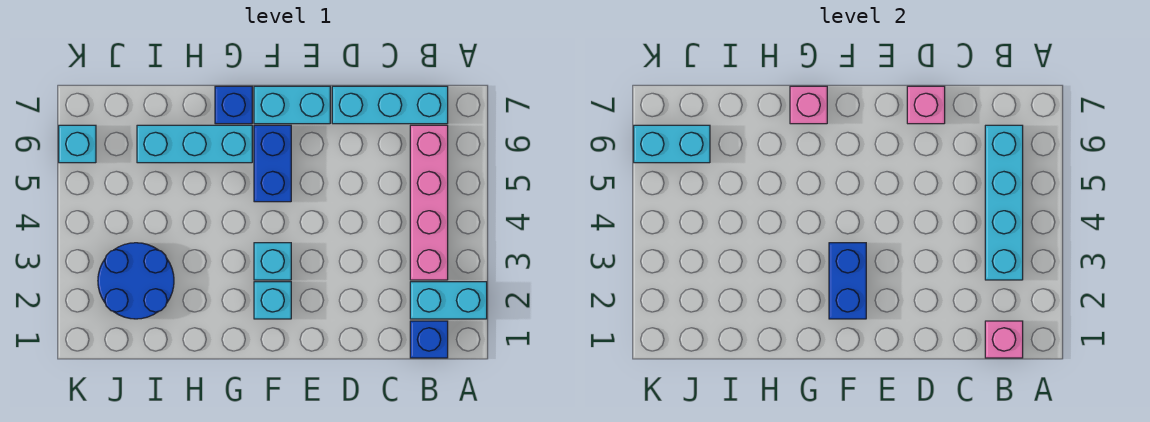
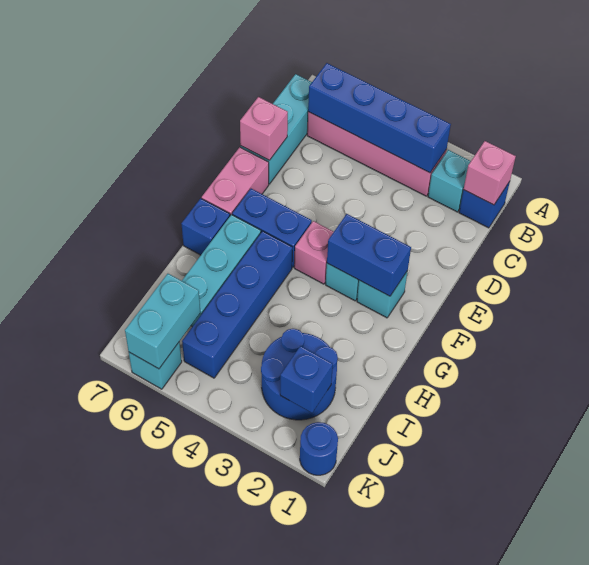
cyan 1x2 brick [410,282,487,319] -> cyan 1x1 brick [428,150,471,212]
cyan 1x4 brick [985,125,1023,280] -> blue 1x4 brick [308,63,451,173]
cyan 1x2 brick [254,86,330,124] -> pink 1x2 brick [202,147,269,216]
none -> blue 1x4 brick [182,231,292,378]
pink 1x1 brick [790,86,827,124] -> pink 1x1 brick moved to [294,221,334,284]
none -> blue 1x1 brick [280,346,333,413]
none -> blue 1x1 round brick [300,422,338,475]

